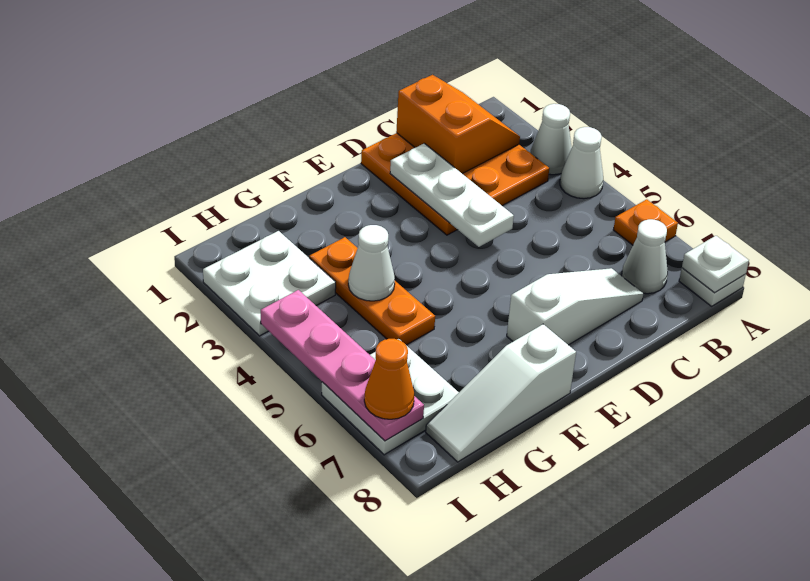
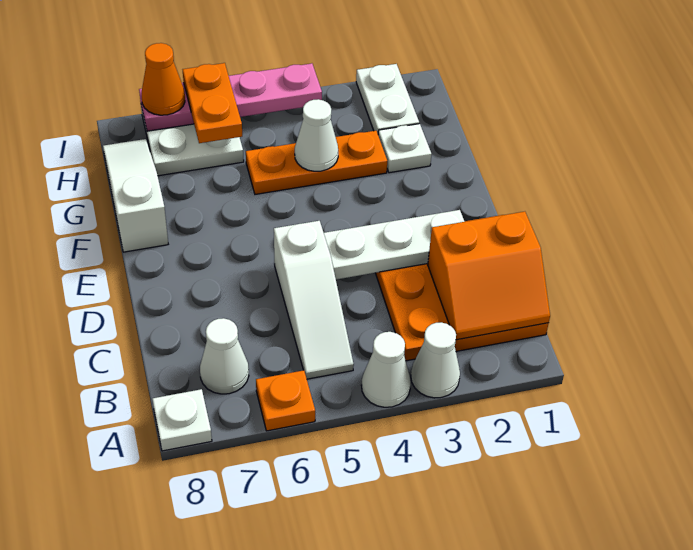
white 1x1 plate [682,236,749,293] -> white 1x1 plate moved to [378,124,432,173]
white 1x3 slope [507,268,643,345] -> white 1x3 slope moved to [274,221,354,379]
white 2x2 plate [203,231,336,336] -> white 1x2 plate [356,64,419,133]
none -> orange 1x2 plate [183,63,242,143]

